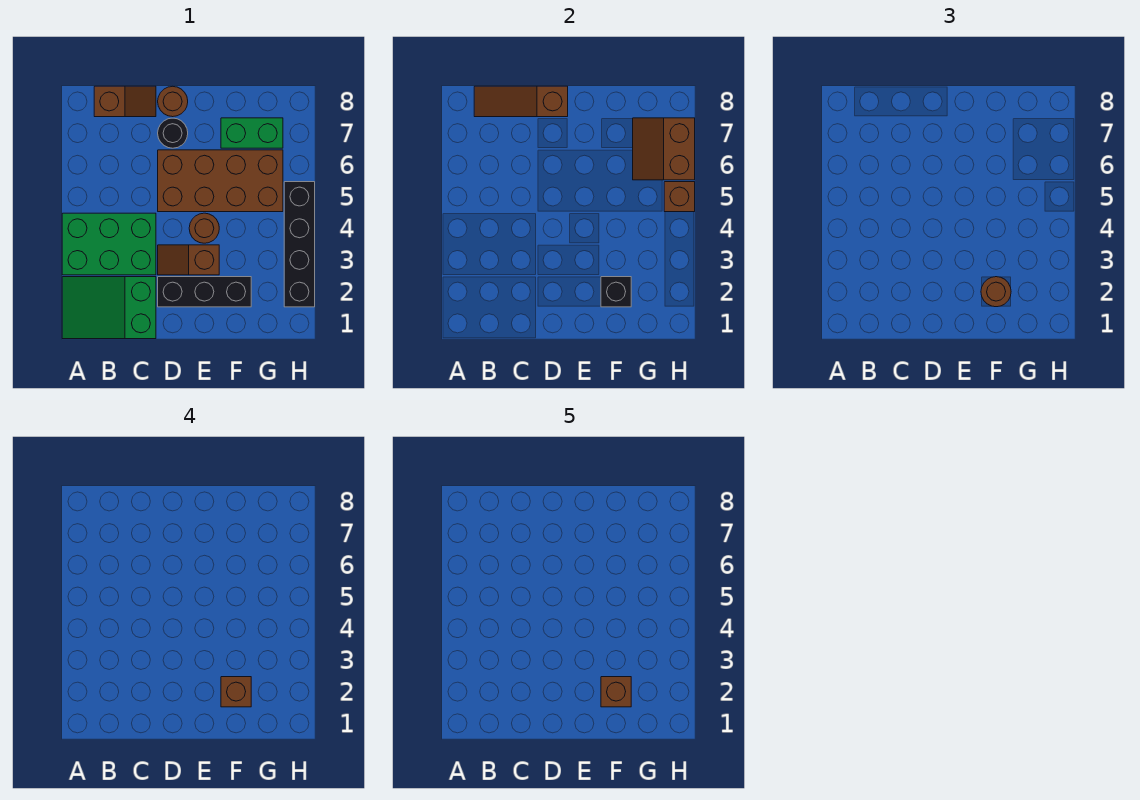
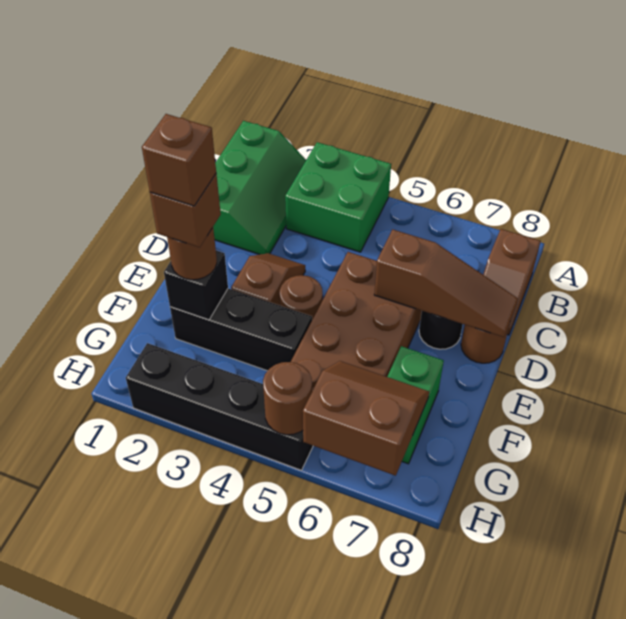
green 2x3 slope [62,277,156,339] -> green 2x3 slope turned to [213,121,306,255]
green 2x3 brick [62,213,156,275] -> green 2x2 brick [285,142,391,252]
brown 1x3 slope [474,86,568,117] -> brown 1x3 slope turned to [374,229,518,337]
black 1x3 brick [158,277,251,307] -> black 1x3 brick turned to [170,288,312,371]
brown 1x1 brick [664,182,695,212] -> brown 1x1 round brick [263,362,312,435]

